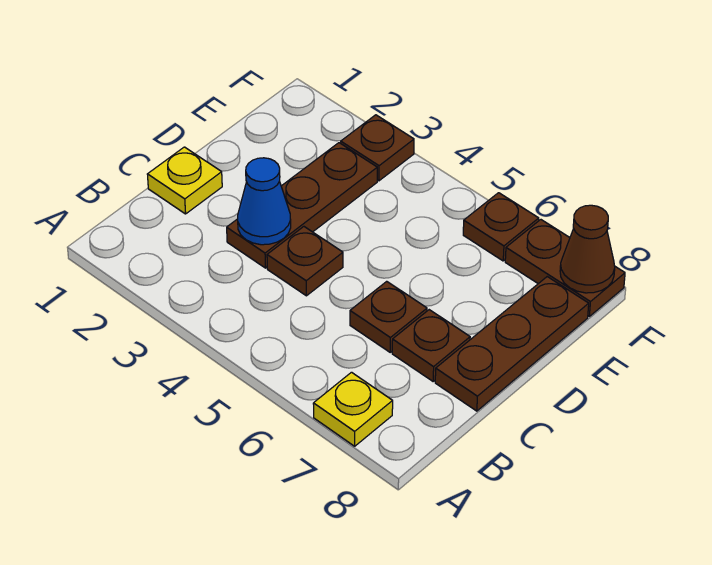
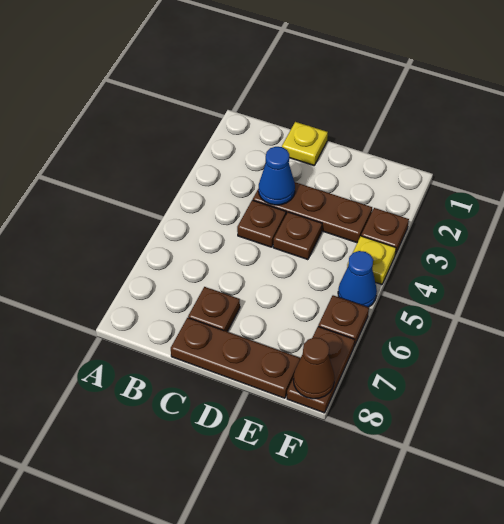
yellow 1x1 plate [313,372,393,446] -> yellow 1x1 plate moved to [347,236,396,285]
brown 1x1 plate [350,281,427,352] -> brown 1x1 plate moved to [273,212,322,260]
none -> blue 1x1 cone [338,251,377,307]

